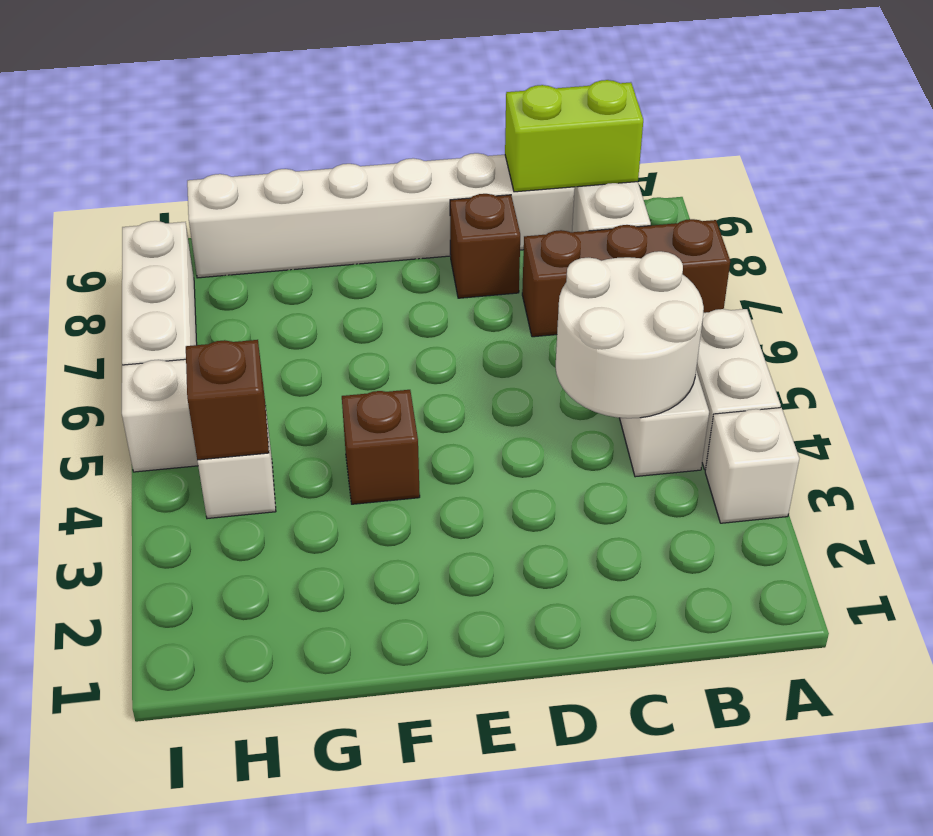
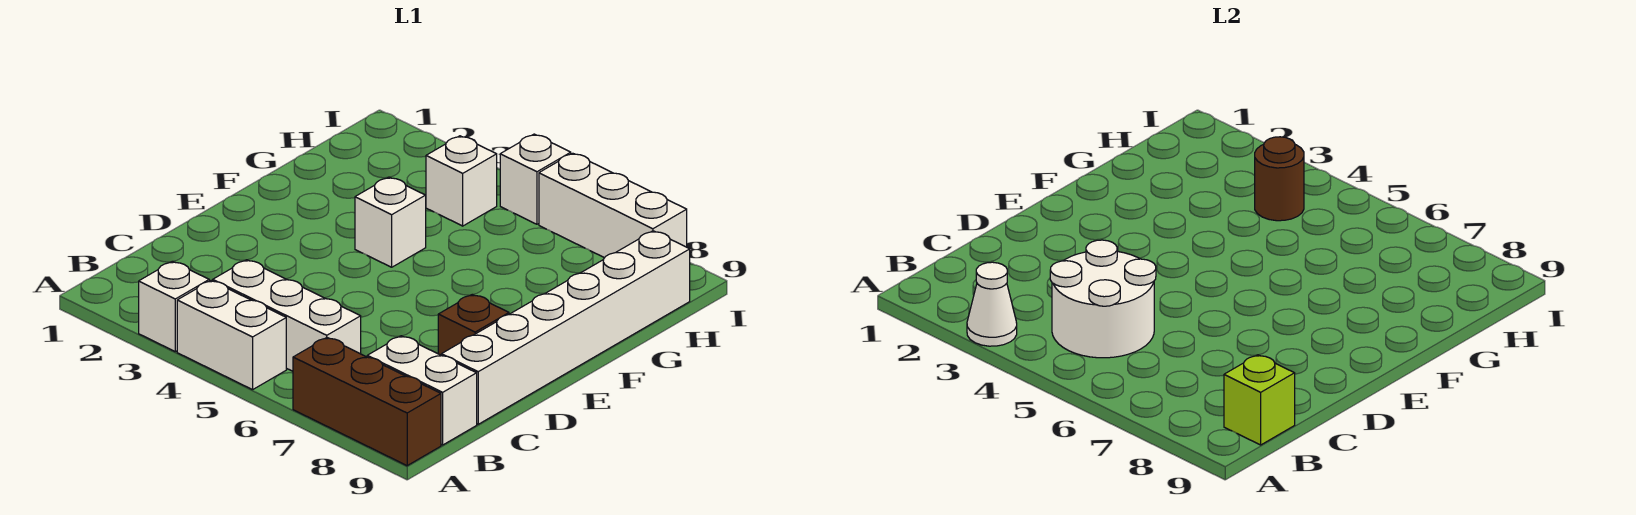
none -> white 1x1 cone [967,262,1017,346]
brown 1x3 brick [522,219,730,337] -> brown 1x3 brick turned to [293,338,441,466]
lime 1x2 brick [505,80,643,192] -> lime 1x1 brick [1224,355,1295,445]
brown 1x1 brick [342,390,420,504] -> white 1x1 brick [355,177,426,267]
brown 1x1 brick [186,340,269,460] -> brown 1x1 round brick [1255,137,1304,221]

